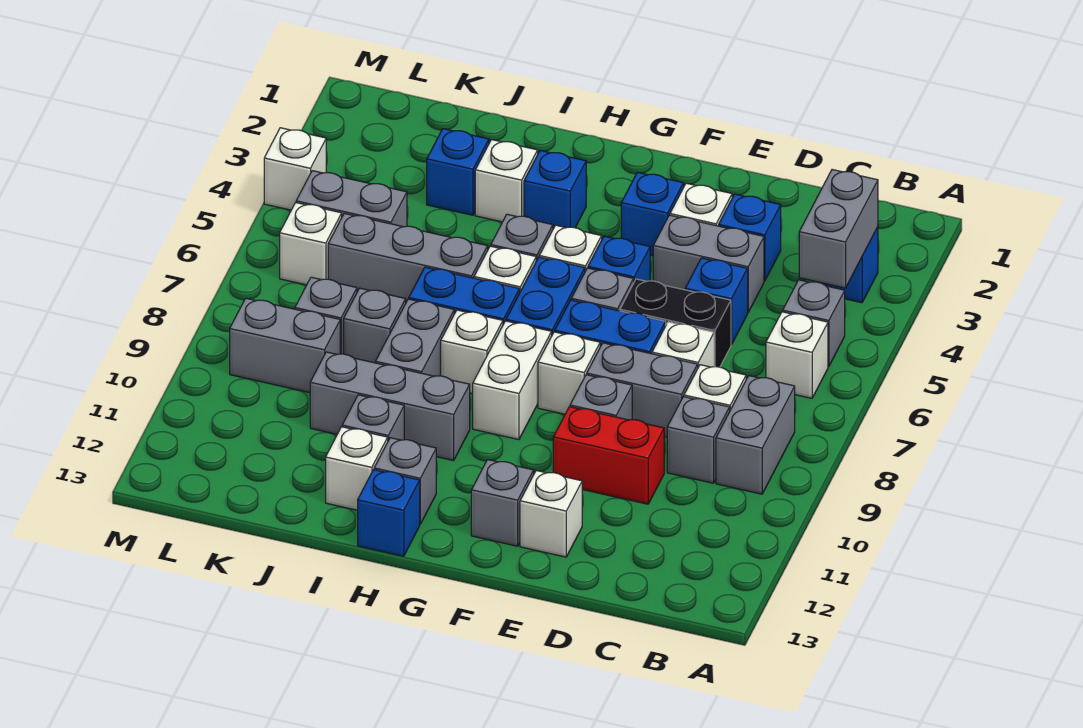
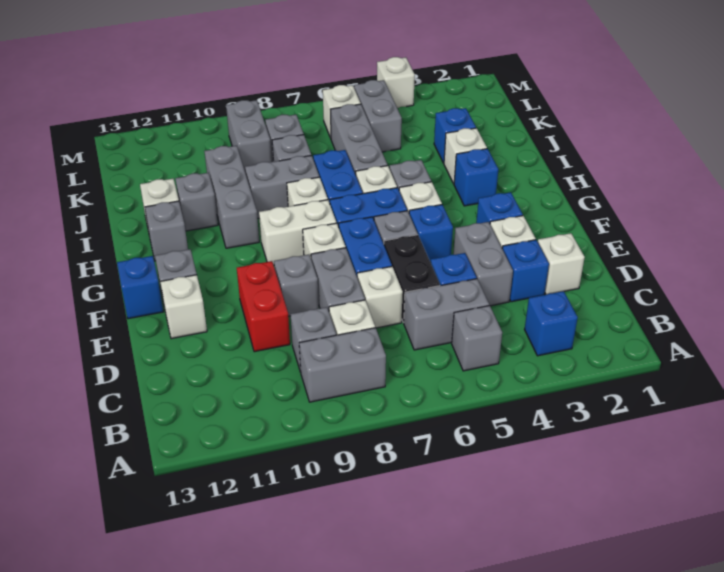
grey 1x2 brick [799,170,878,288] -> grey 1x2 brick moved to [404,279,489,350]
white 1x1 brick [766,312,828,398] -> white 1x1 brick moved to [538,233,585,294]
blue 1x1 brick [358,470,420,556] -> blue 1x1 brick moved to [117,256,163,319]

